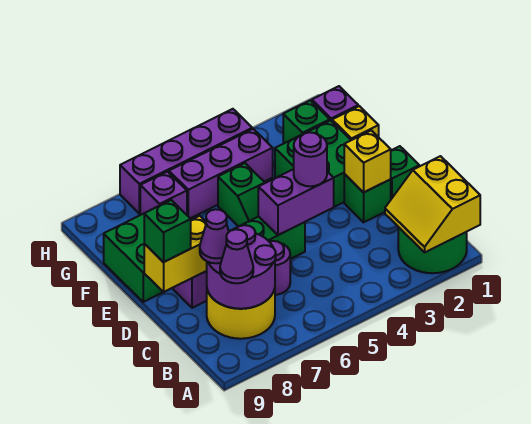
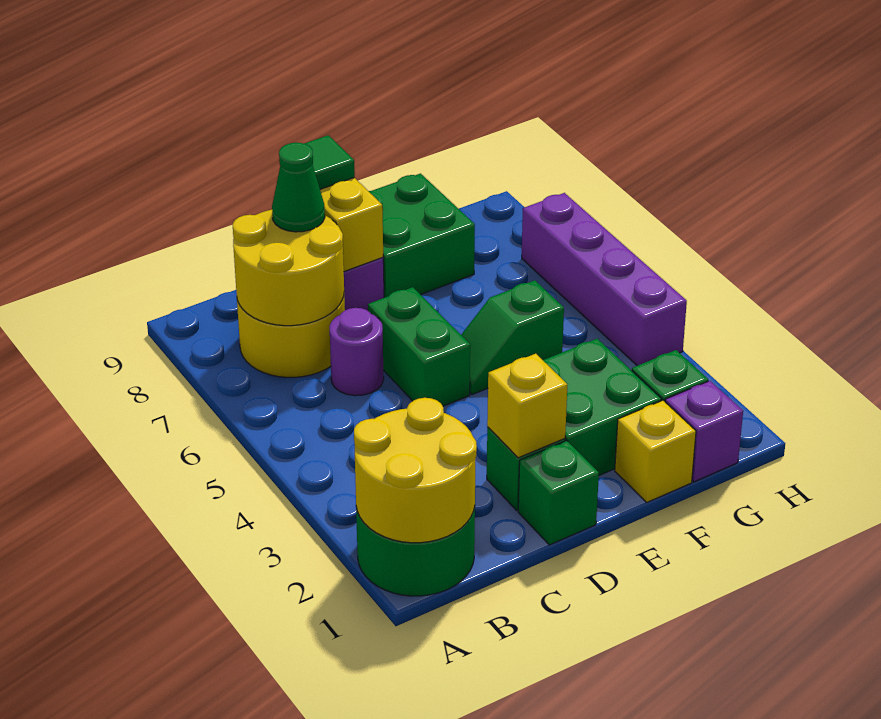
yellow 2x2 slope [385,156,480,252] -> yellow 2x2 round brick [354,398,477,543]
purple 2x2 round brick [207,225,276,309] -> yellow 2x2 round brick [233,210,344,326]
purple 1x1 cone [220,229,253,283] -> none
purple 1x1 cone [200,209,229,263] -> green 1x1 cone [272,143,325,232]
purple 1x2 brick [258,169,334,235] -> none
purple 1x1 round brick [294,132,327,186] -> none
green 1x1 brick [144,200,191,262] -> green 1x1 tile [304,135,355,189]
purple 1x3 brick [169,129,273,218] -> none
purple 1x1 brick [140,172,187,215] -> none

